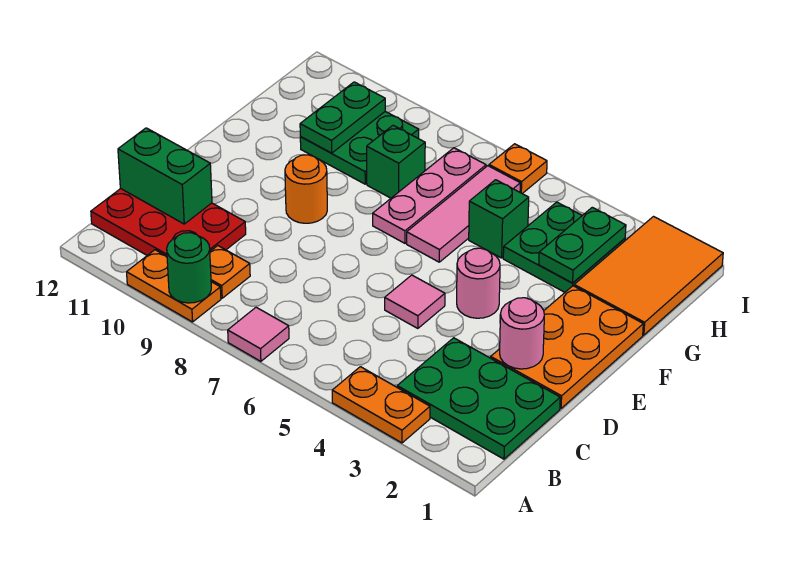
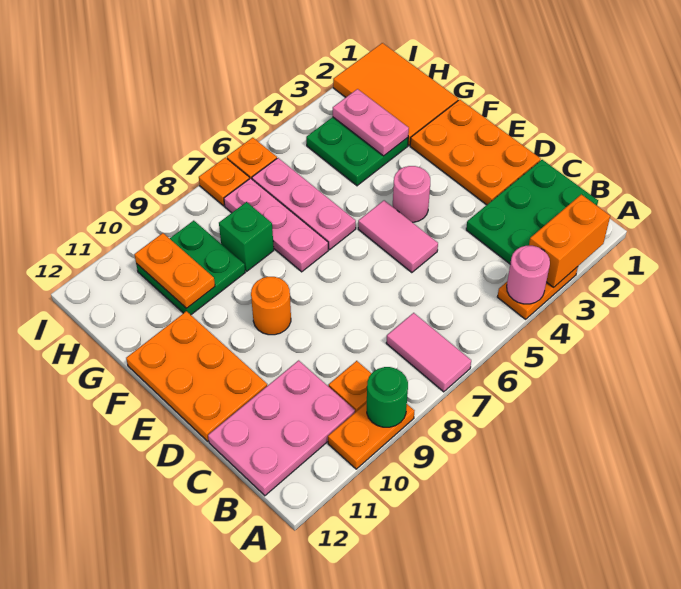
none -> orange 1x2 brick [529,194,610,287]
pink 1x1 tile [228,307,289,361] -> pink 1x2 tile [386,313,471,392]
red 2x3 plate [91,189,246,256] -> pink 2x3 plate [208,360,355,496]
green 1x2 brick [118,128,212,224] -> none
pink 1x1 round brick [500,298,544,369] -> pink 1x1 round brick moved to [507,246,550,304]
pink 1x1 tile [385,275,445,329] -> pink 1x2 tile [358,200,438,273]
none -> orange 2x3 plate [126,311,267,441]
pink 1x3 tile [407,166,520,262] -> pink 1x3 plate [252,158,356,250]
green 1x2 plate [539,207,626,283] -> pink 1x2 plate [333,89,409,156]
green 1x1 brick [469,180,529,258] -> none
green 1x2 plate [300,82,385,153] -> orange 1x2 plate [134,233,215,308]
none -> orange 1x1 plate [199,157,249,206]

